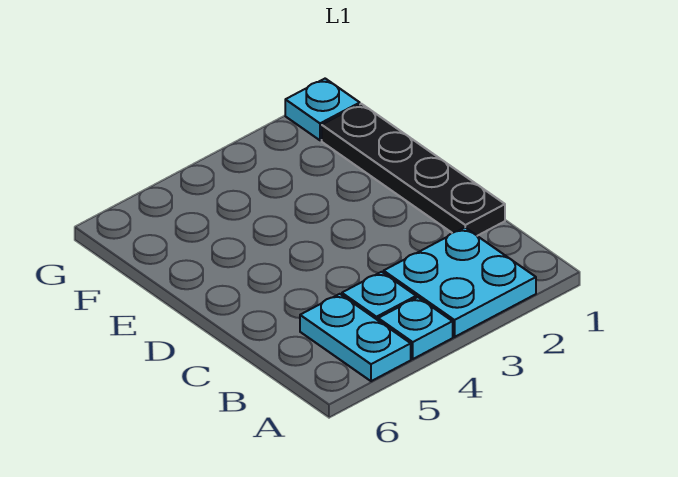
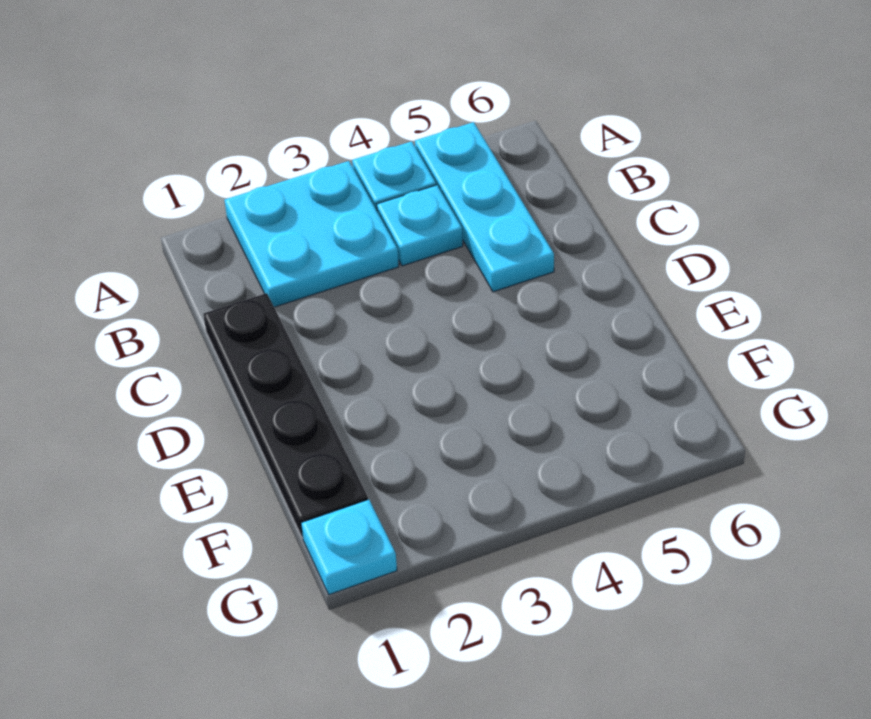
cyan 1x2 plate [300,294,411,381] -> cyan 1x3 plate [415,122,554,292]

